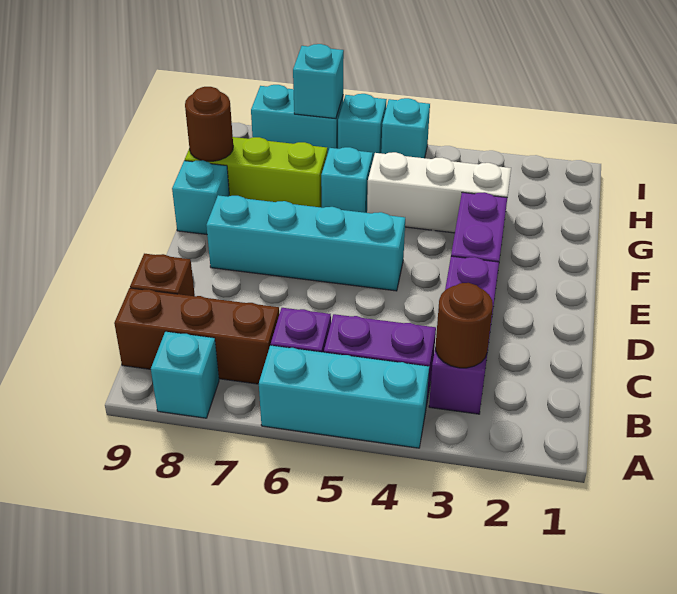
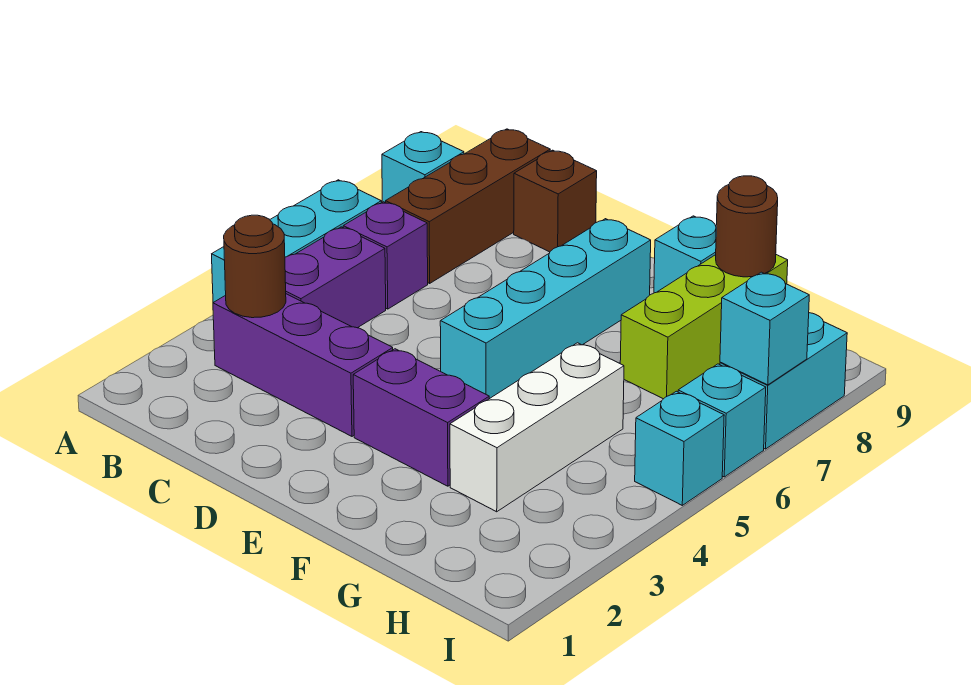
cyan 1x1 brick [321,147,373,213] -> none

